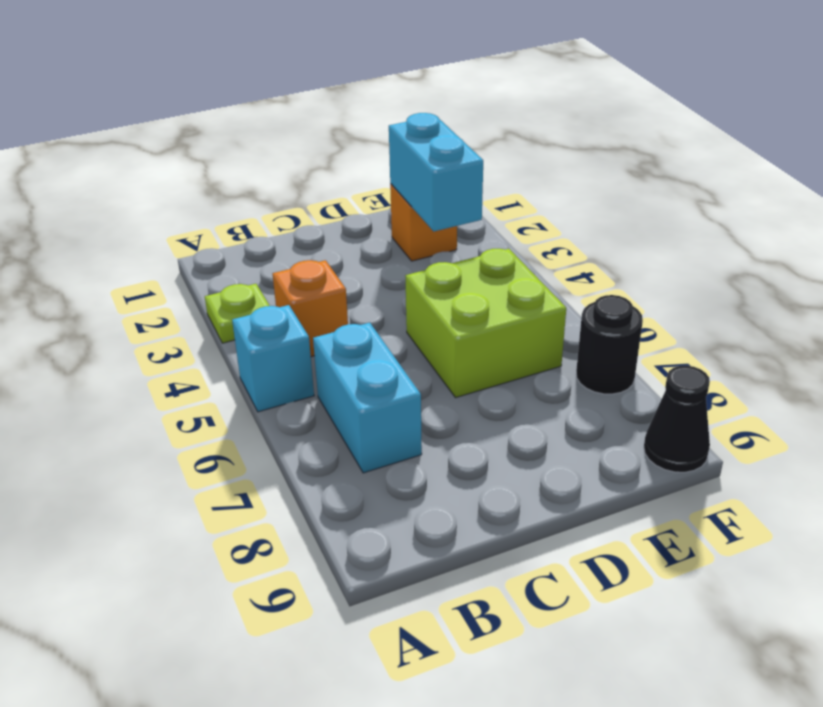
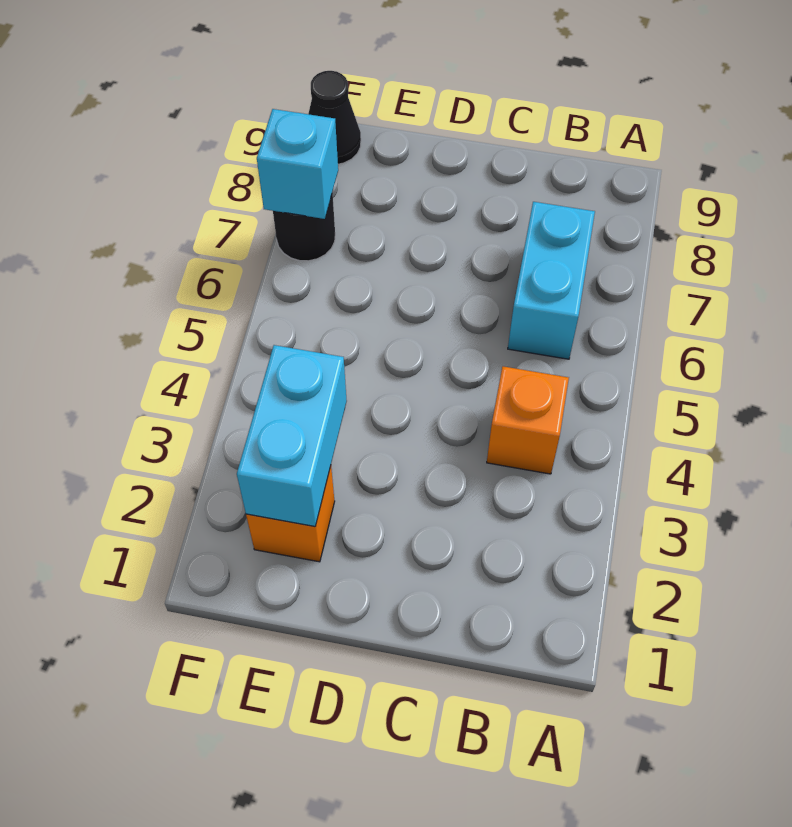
lime 1x1 plate [205,284,270,343] -> none
cyan 1x1 brick [232,305,314,412] -> cyan 1x1 brick moved to [257,109,338,219]
lime 2x2 brick [405,249,566,398] -> none

